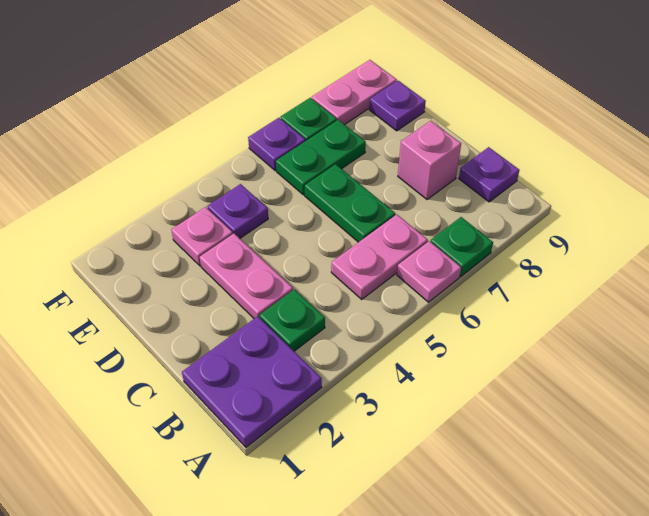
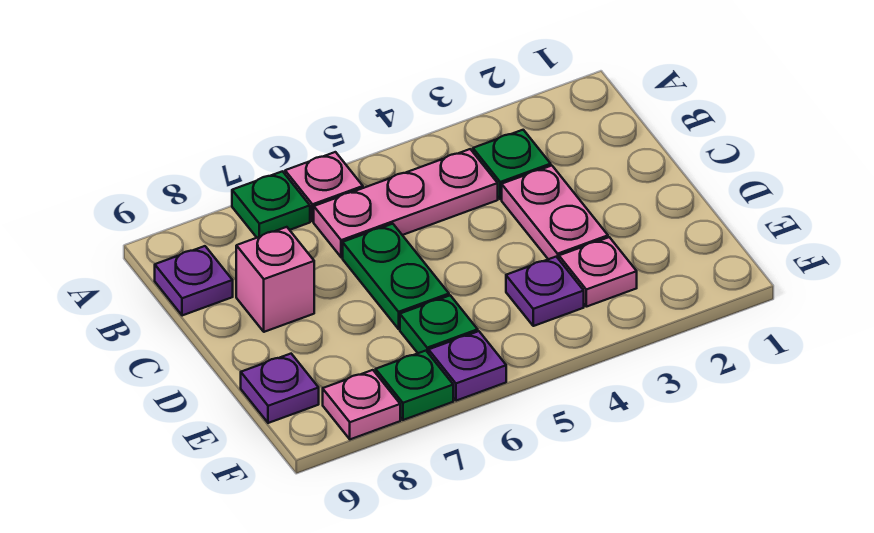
purple 2x2 plate [182,316,322,447] -> none
pink 1x2 plate [331,215,428,299] -> pink 1x3 plate [314,149,498,257]
green 1x2 plate [276,120,366,195] -> green 1x1 plate [400,295,478,353]
pink 1x2 plate [312,60,397,125] -> pink 1x1 plate [323,370,400,439]

